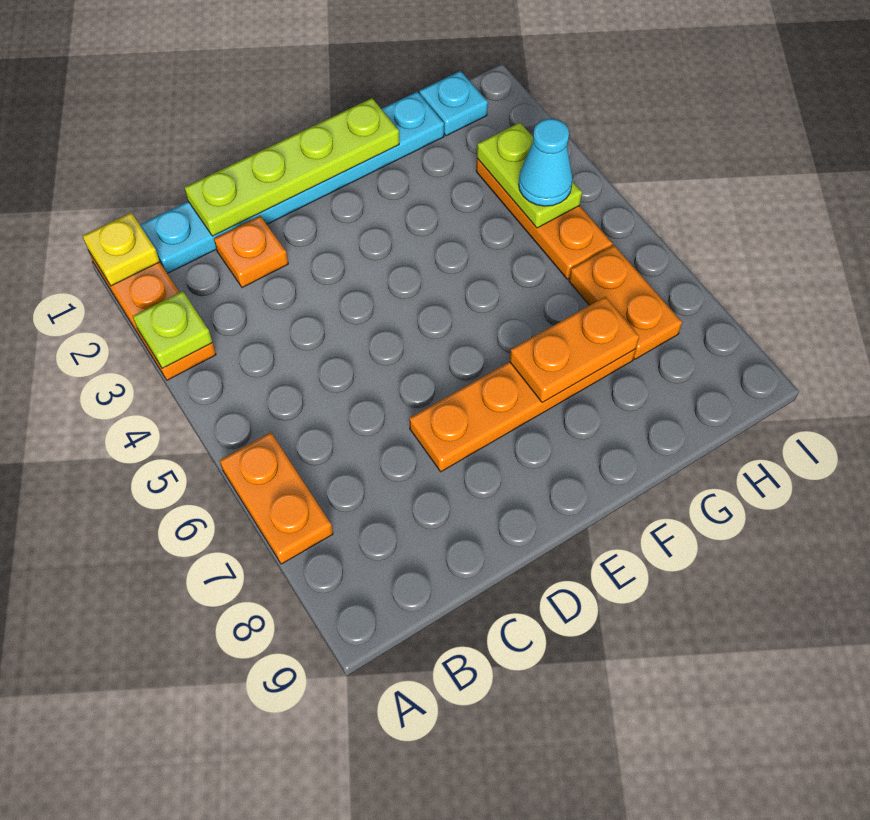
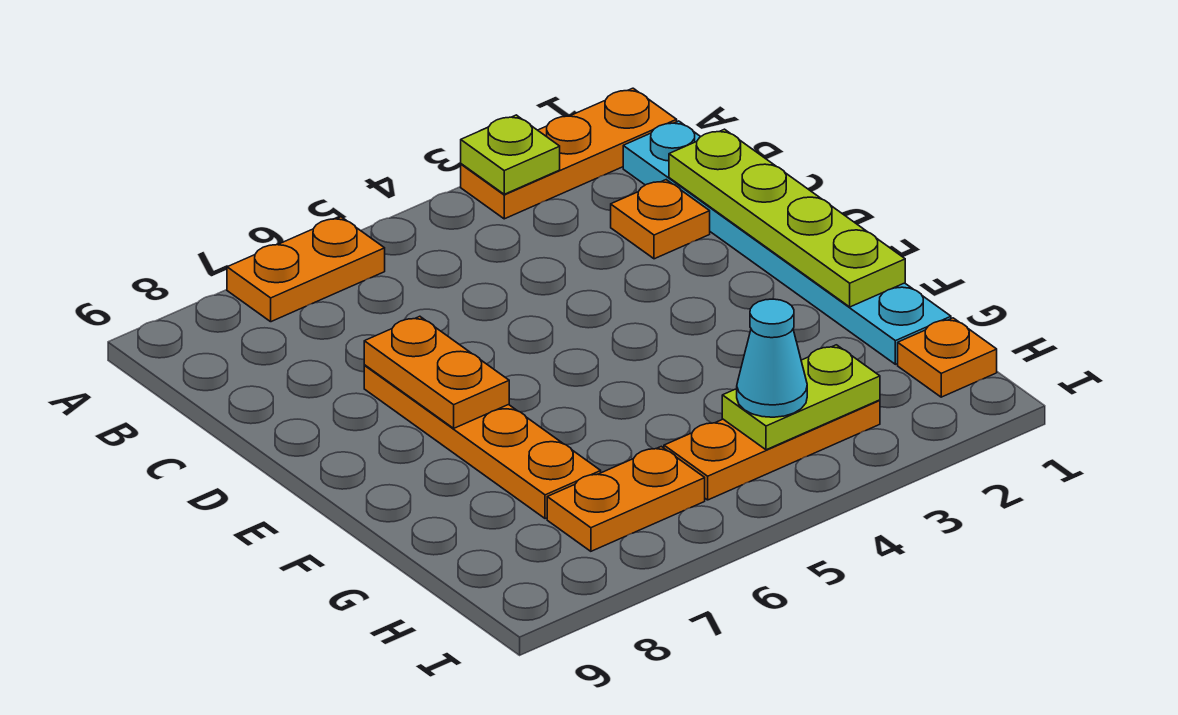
yellow 1x1 plate [83,213,160,286] -> none
orange 1x2 plate [510,297,639,403] -> orange 1x2 plate moved to [364,316,509,428]
cyan 1x1 plate [419,71,488,136] -> orange 1x1 plate [898,318,997,397]

